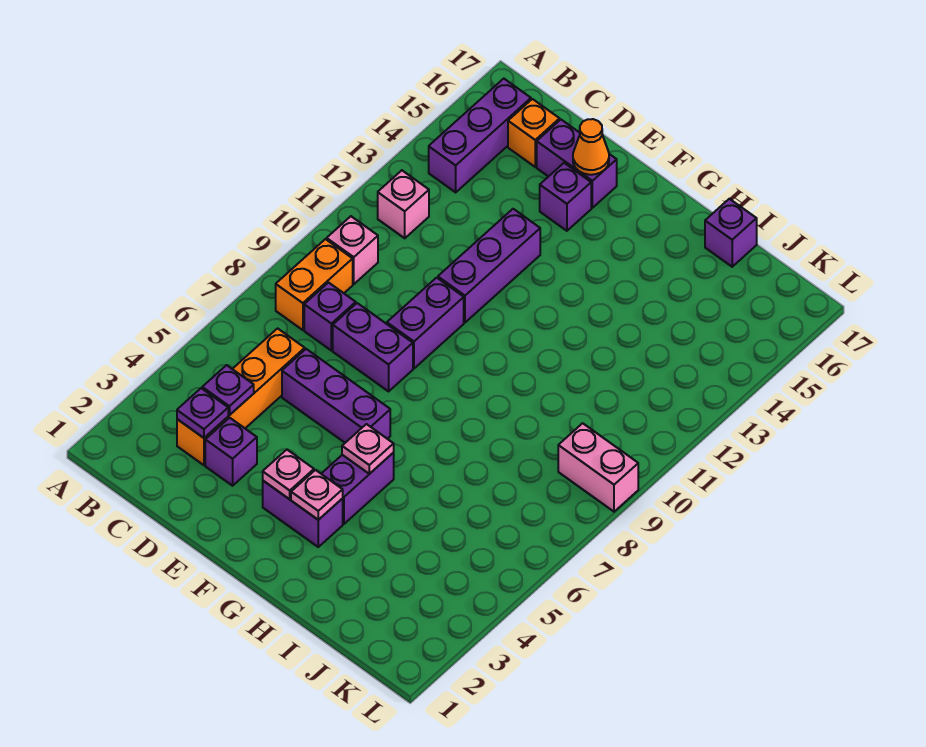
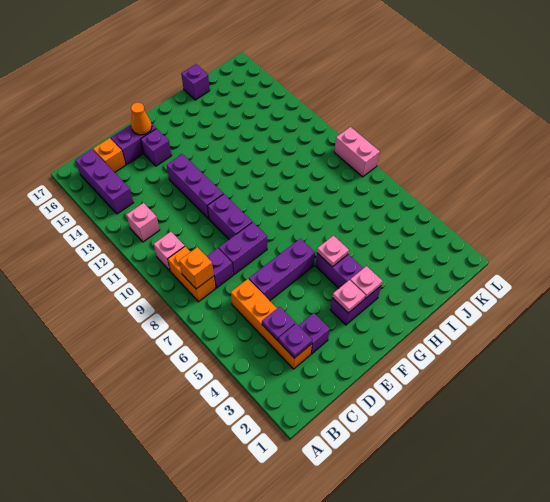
none -> orange 1x1 brick [179,247,214,289]
pink 1x2 brick [558,423,638,512] -> pink 1x2 brick turned to [334,127,380,177]

